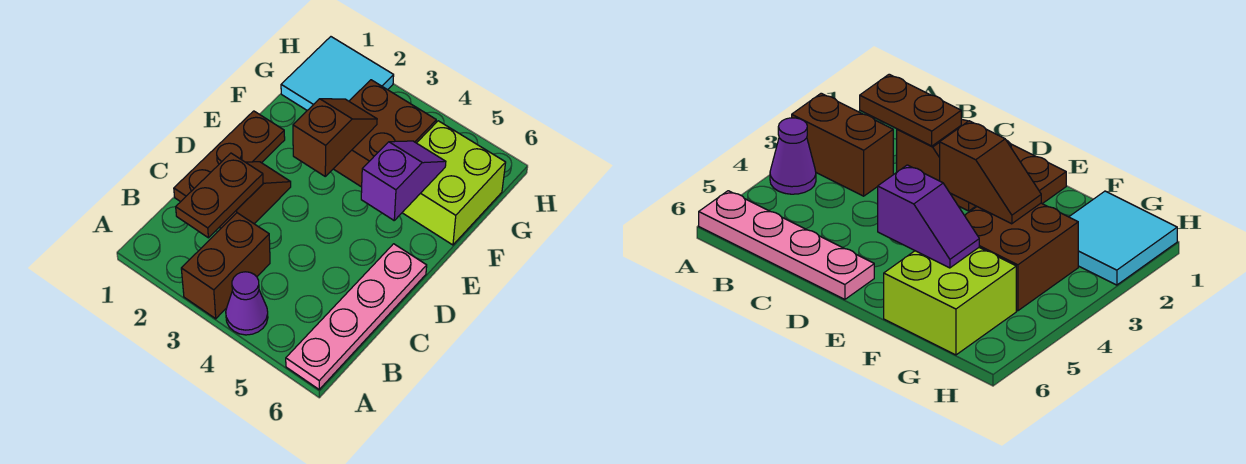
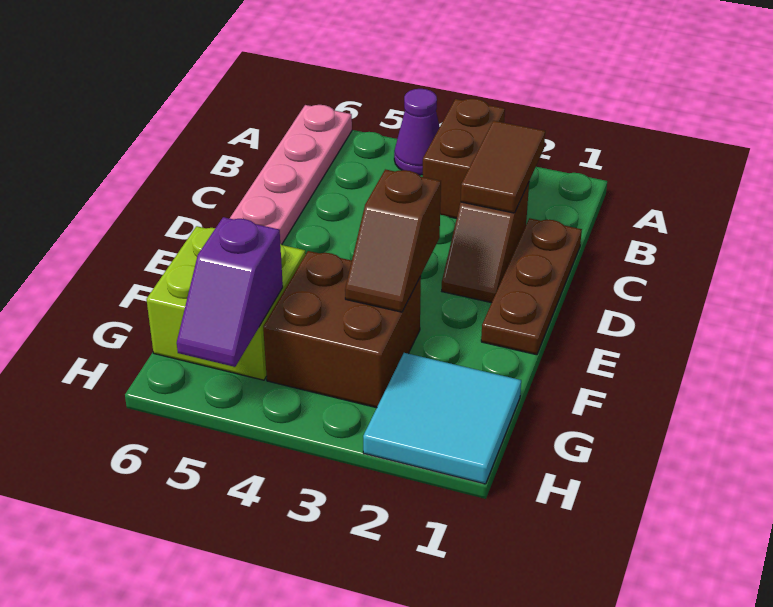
brown 1x2 plate [176,153,263,238] -> brown 1x2 tile [461,121,545,213]
purple 1x2 slope [361,141,446,220] -> purple 1x2 slope moved to [177,217,283,367]

